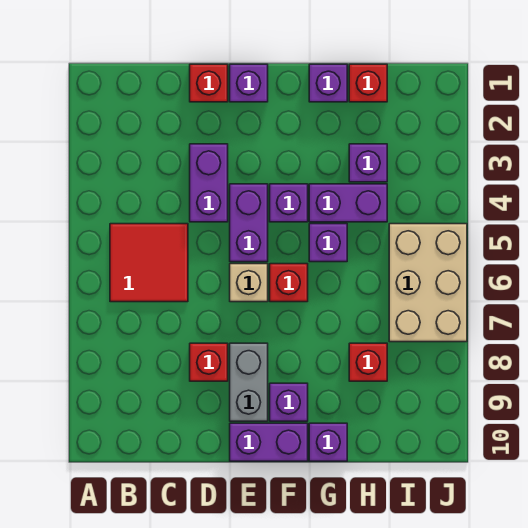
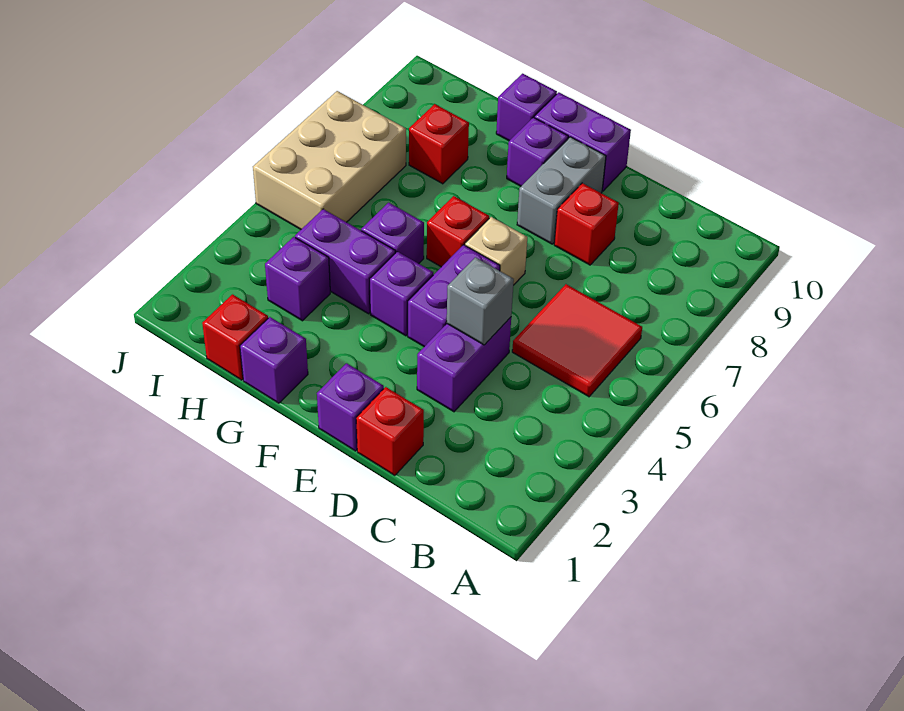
none -> grey 1x1 brick [447,257,514,345]

